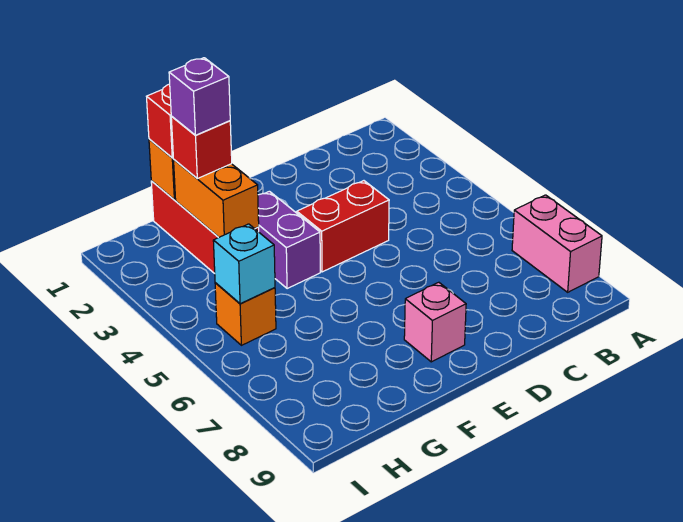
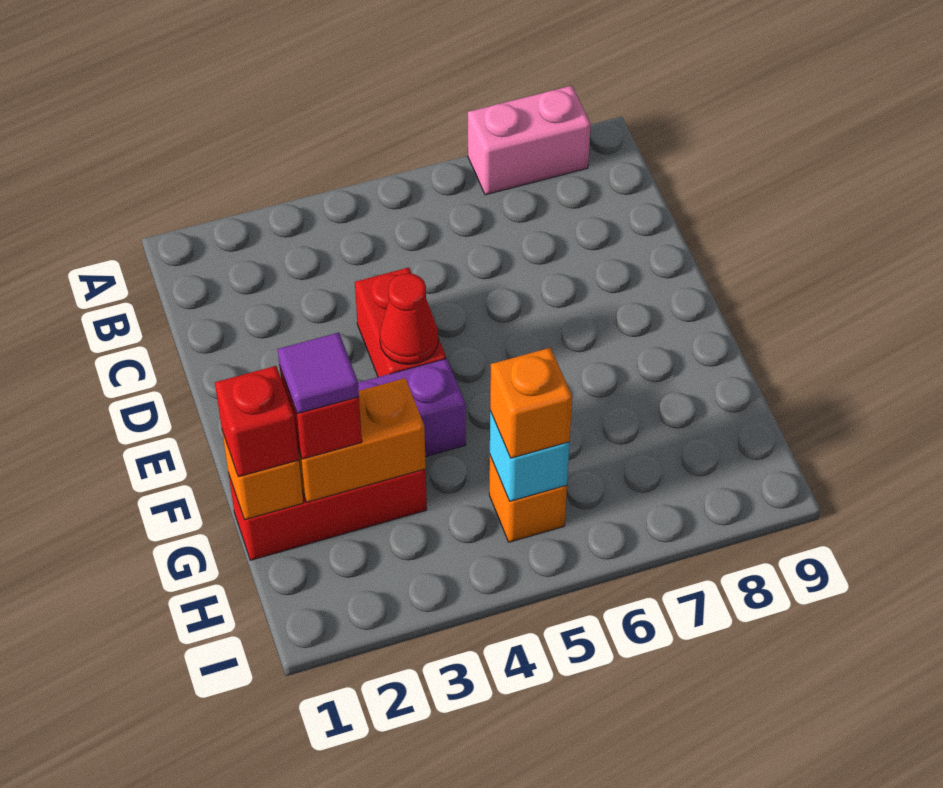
none -> red 1x1 cone [380,273,438,364]
pink 1x1 brick [404,282,466,362] -> none
purple 1x1 brick [169,58,230,135] -> purple 1x1 tile [278,333,359,414]
none -> orange 1x1 brick [490,348,572,458]

